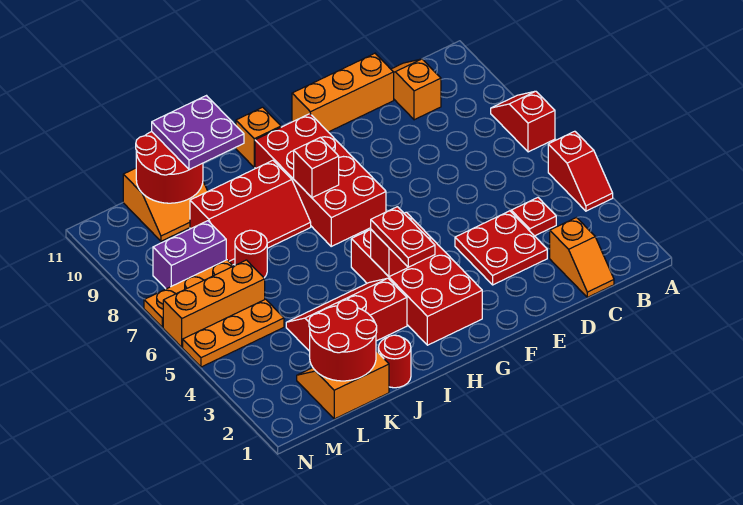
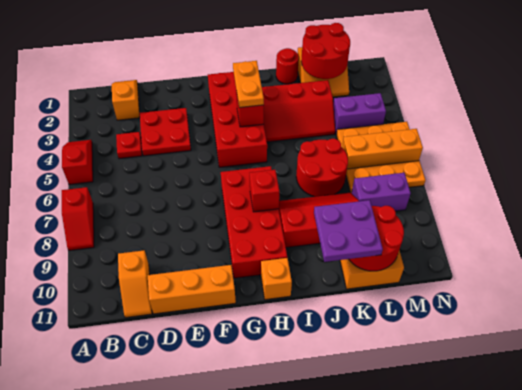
red 1x2 plate [371,207,435,267] -> orange 1x2 plate [233,61,264,108]
red 1x1 round brick [235,230,267,278] -> red 2x2 round brick [296,139,348,197]
none -> purple 1x2 brick [333,93,386,134]

